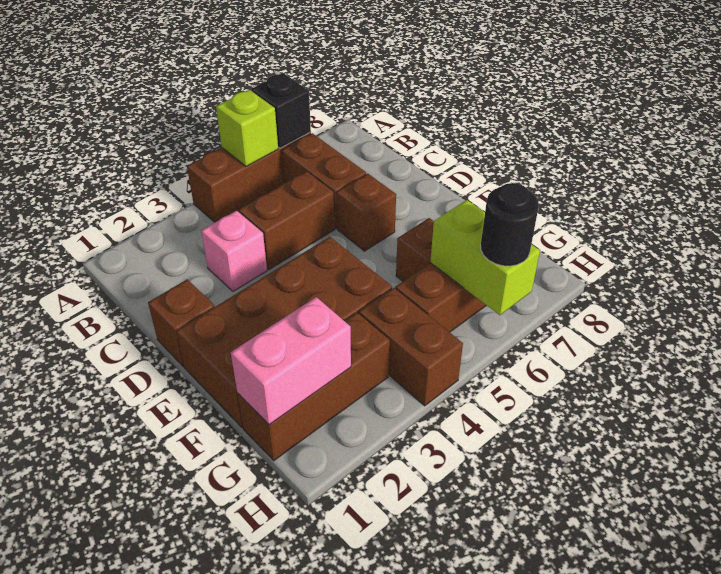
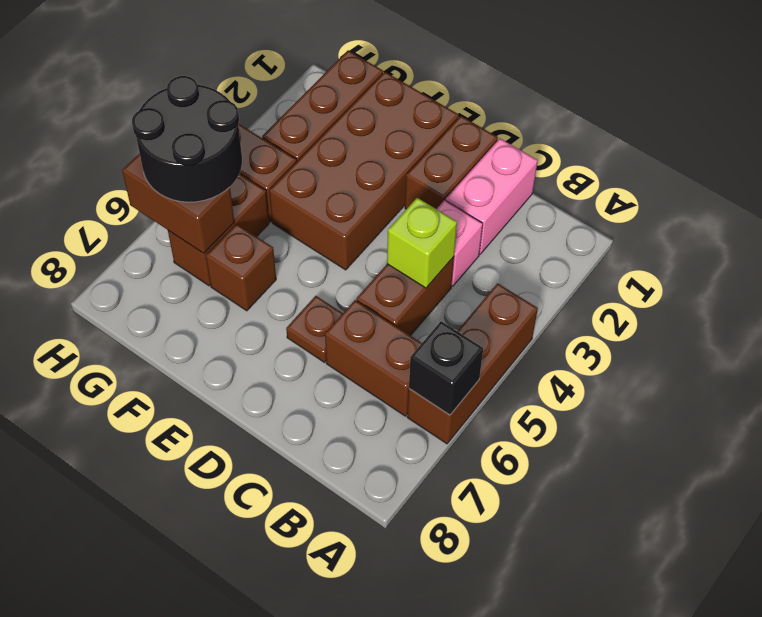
lime 1x1 brick [216,90,278,167] -> lime 1x1 brick moved to [387,198,457,288]
brown 1x1 brick [148,279,215,367] -> brown 1x2 brick [405,116,498,209]
brown 1x1 brick [337,174,396,251] -> brown 1x1 plate [286,296,343,362]
pink 1x2 brick [231,297,351,425] -> pink 1x2 brick moved to [446,139,538,254]
lime 1x2 brick [430,200,540,315] -> brown 1x2 brick [122,153,234,253]
black 1x1 round brick [481,183,539,266] -> black 2x2 round brick [132,76,242,202]

